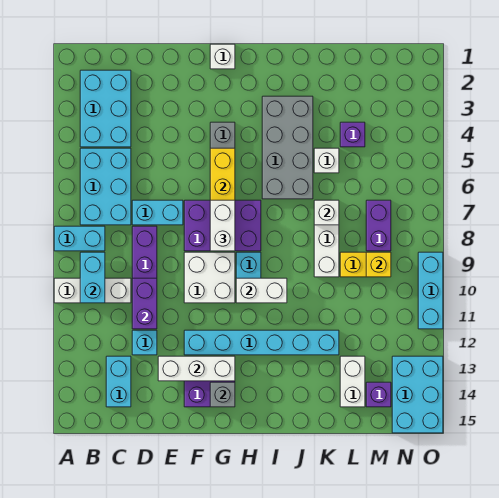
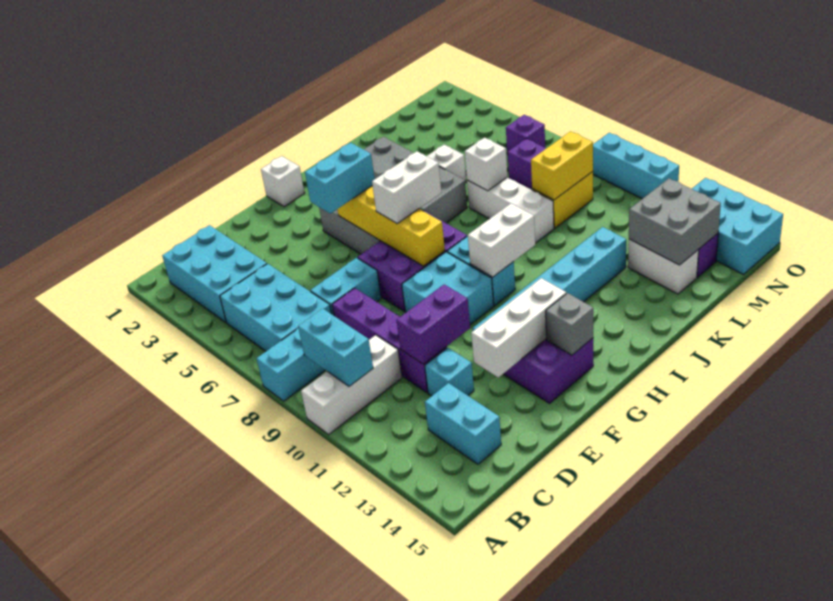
purple 1x2 brick [132,278,157,329] -> purple 1x2 brick turned to [396,284,470,364]
none -> cyan 1x2 brick [305,143,375,213]
white 2x2 brick [184,252,235,303] -> cyan 2x2 brick [402,252,494,325]
white 1x2 brick [210,200,235,251] -> white 1x2 brick turned to [372,151,441,223]
purple 1x1 brick [340,122,365,147] -> purple 1x1 brick moved to [506,115,545,155]
none -> grey 2x2 brick [629,178,721,265]
yellow 1x1 brick [366,252,391,277] -> yellow 1x2 brick [531,131,593,200]

